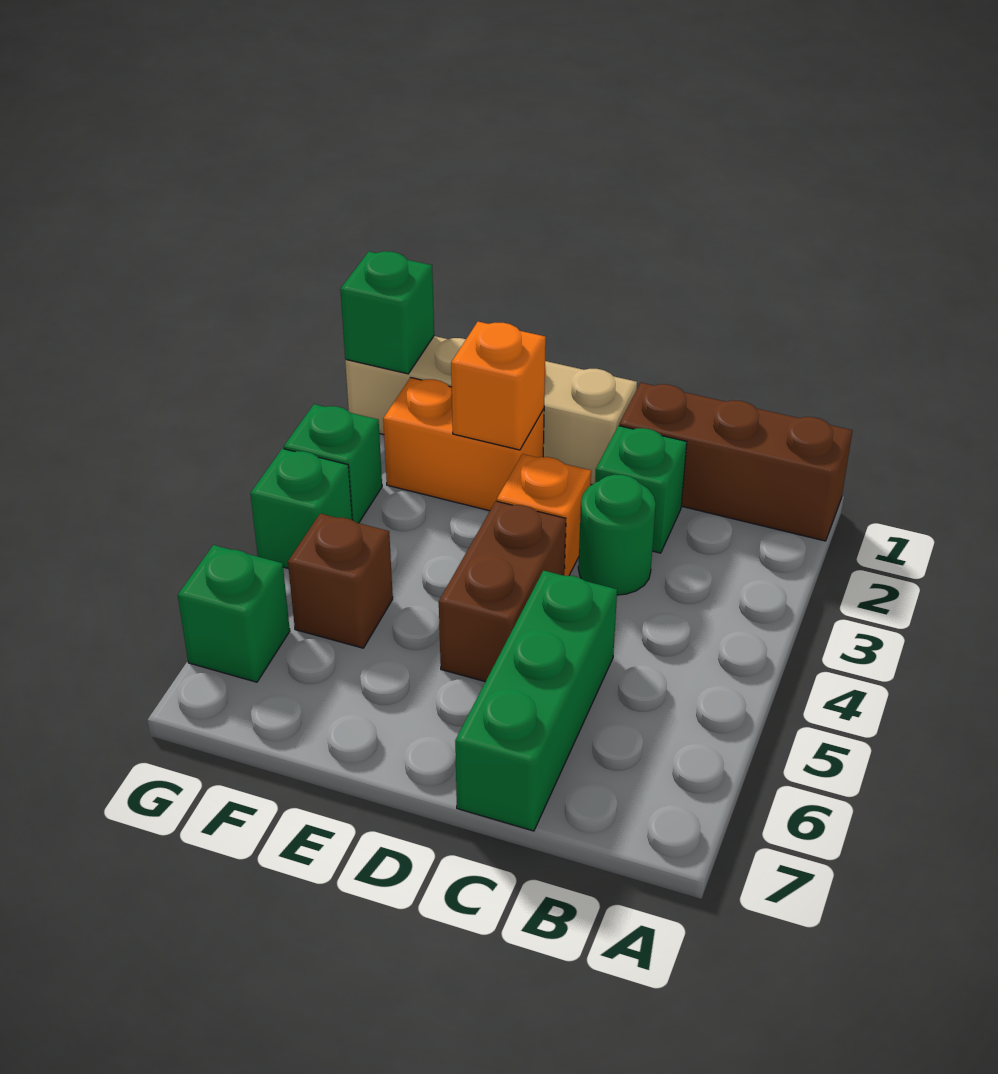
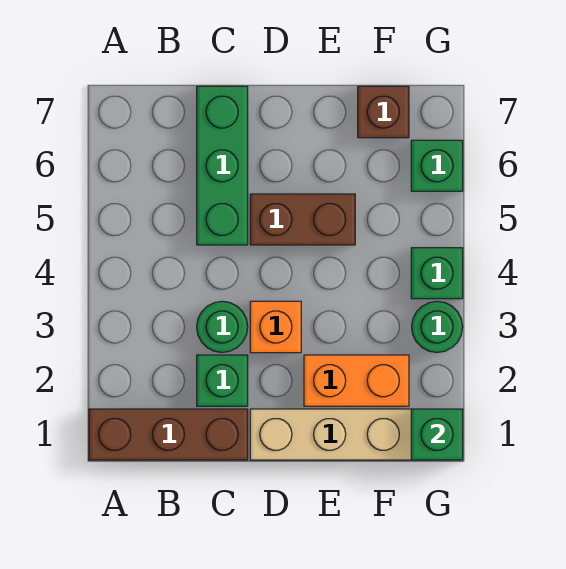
brown 1x2 brick [439,501,566,682] -> brown 1x2 brick turned to [250,194,355,245]
orange 1x1 brick [451,322,546,450] -> none
brown 1x1 brick [288,514,393,648] -> brown 1x1 brick moved to [358,86,409,138]
green 1x1 brick [284,404,382,523] -> green 1x1 round brick [412,301,463,352]

